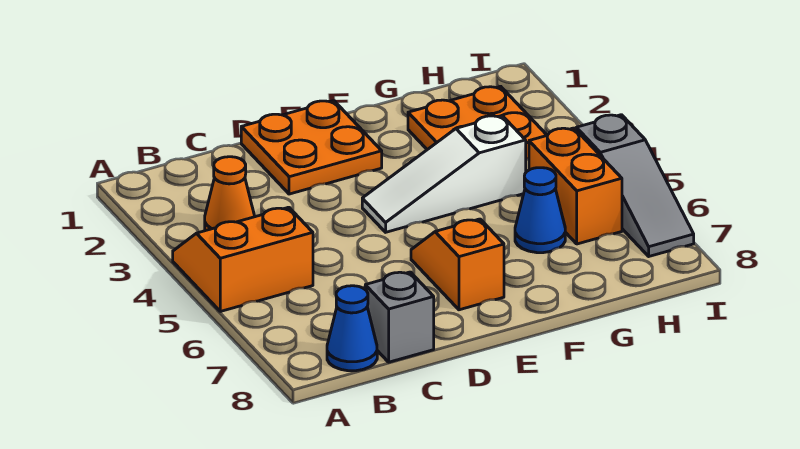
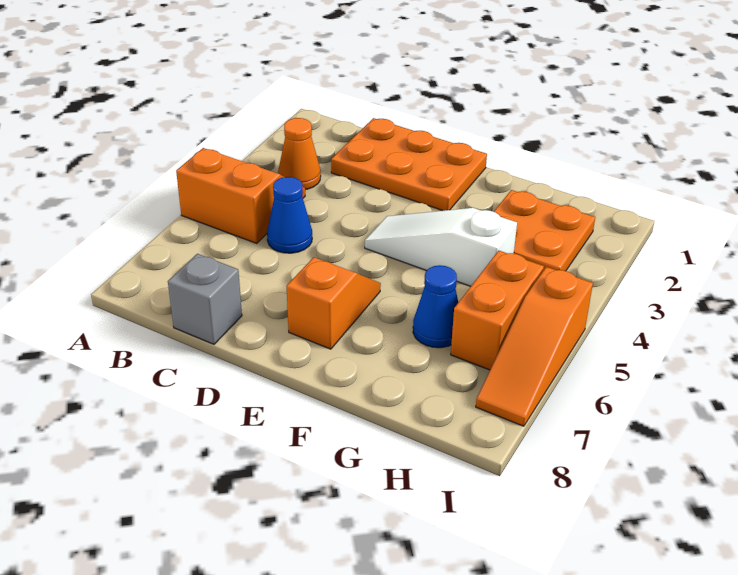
blue 1x1 cone [327,286,377,371] -> blue 1x1 cone moved to [267,177,312,253]
orange 2x2 plate [241,101,382,194] -> orange 2x3 plate [331,118,487,211]
grey 1x3 slope [576,115,694,256] -> orange 1x3 slope [476,267,593,426]

